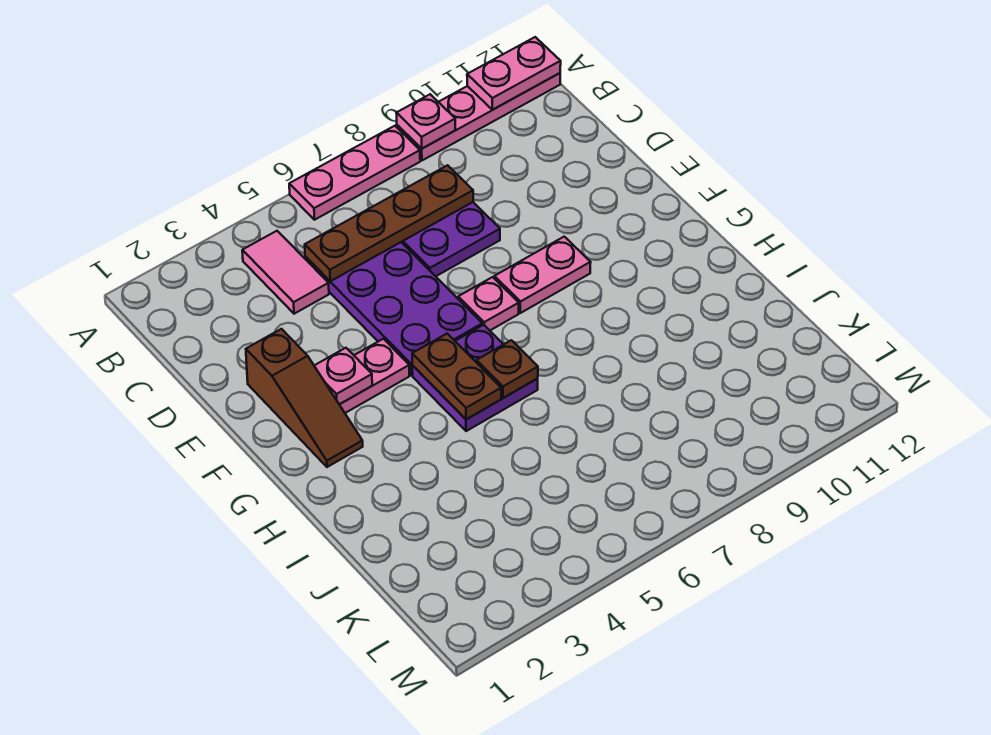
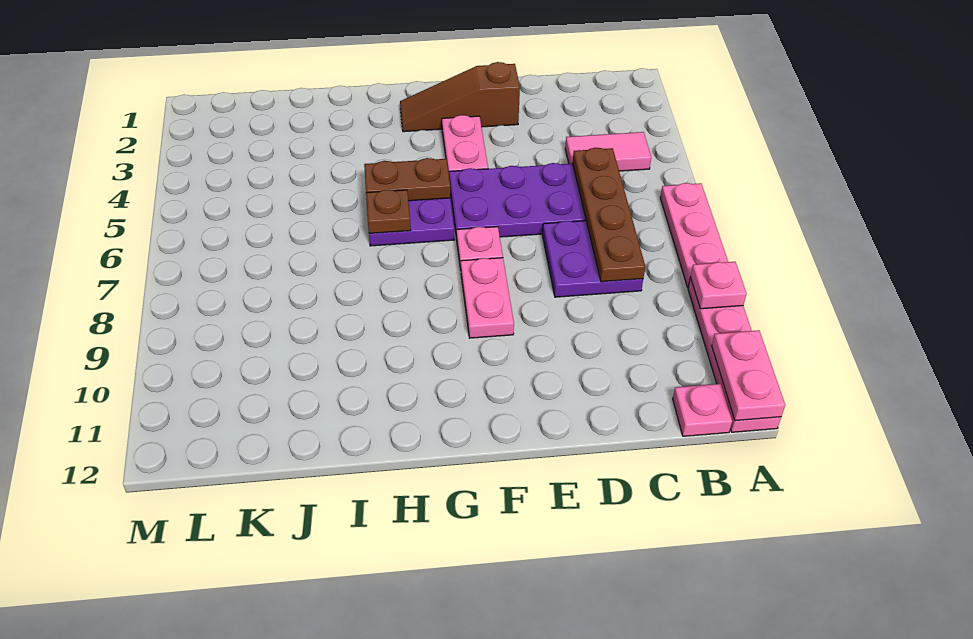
pink 1x1 plate [314,348,372,404] -> pink 1x1 plate moved to [673,384,732,436]

